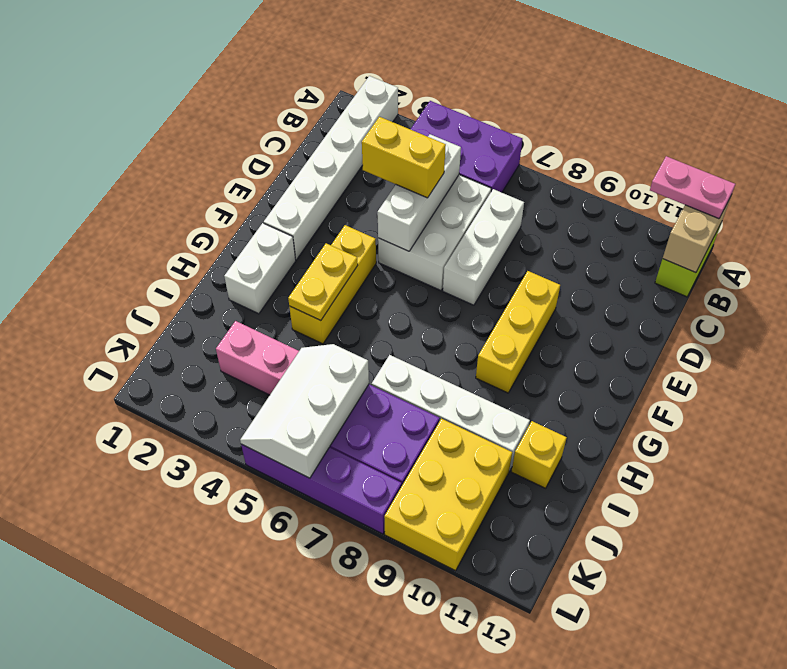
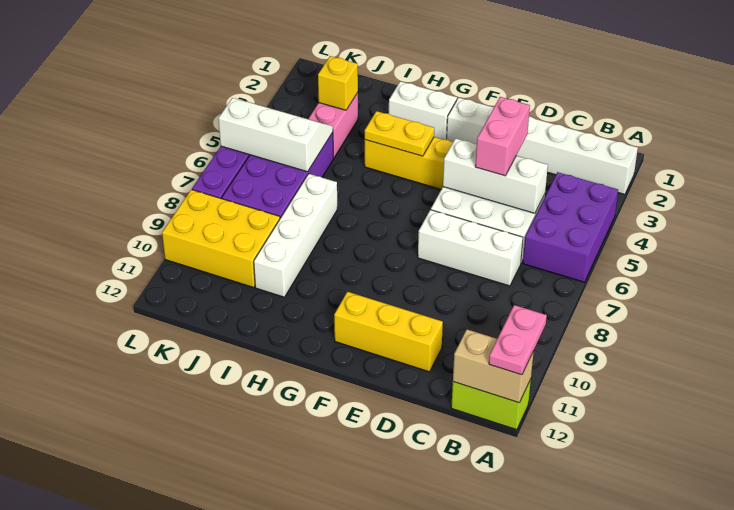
yellow 1x2 brick [362,117,446,198] -> pink 1x2 brick [475,97,530,176]
yellow 1x3 brick [476,271,560,393] -> yellow 1x3 brick moved to [334,292,443,372]
yellow 1x1 brick [511,421,567,488] -> yellow 1x1 brick moved to [318,56,358,110]

